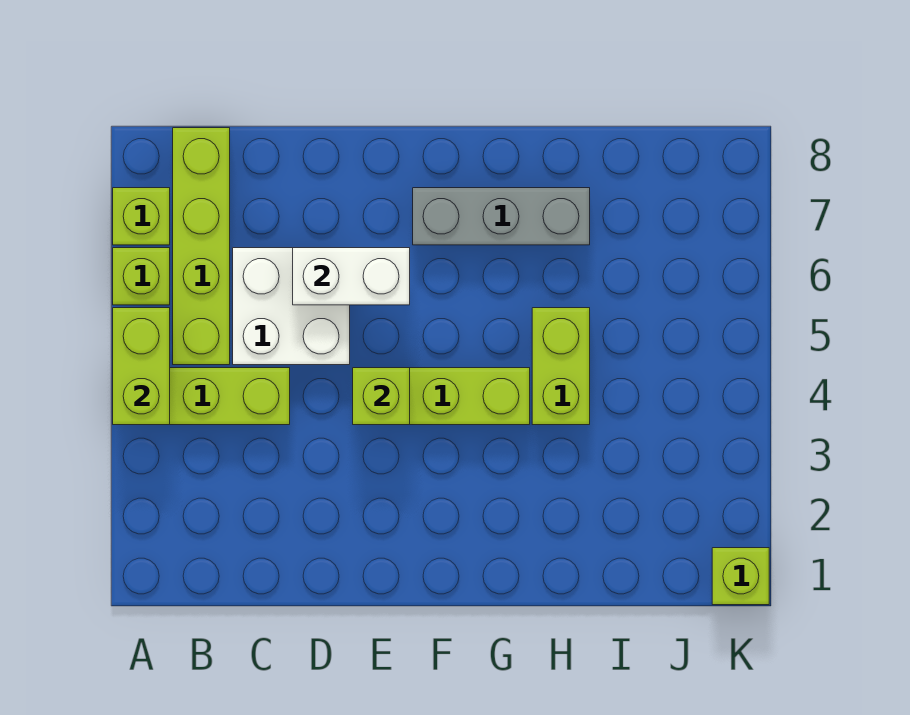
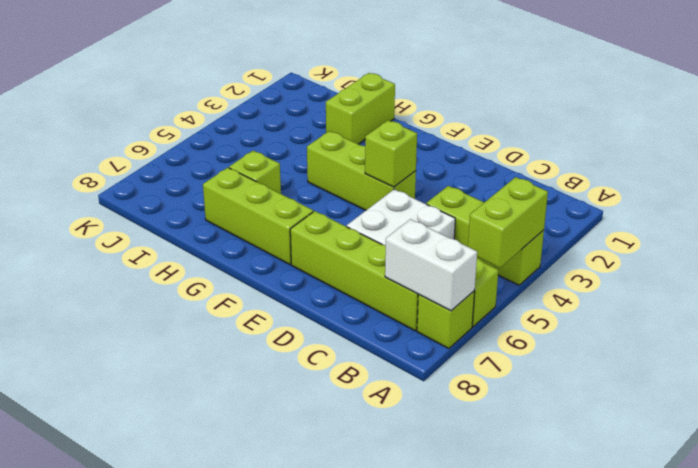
lime 1x4 brick [173,128,230,365] -> lime 1x4 brick turned to [290,211,419,331]
white 1x2 brick [293,248,410,305] -> white 1x2 brick moved to [385,219,477,311]
grey 1x3 brick [413,188,590,245] -> lime 1x3 brick [203,168,313,265]
lime 1x2 brick [532,308,590,425] -> lime 1x2 brick moved to [326,73,395,144]
lime 1x1 brick [712,548,769,605] -> lime 1x1 brick moved to [229,151,281,194]

